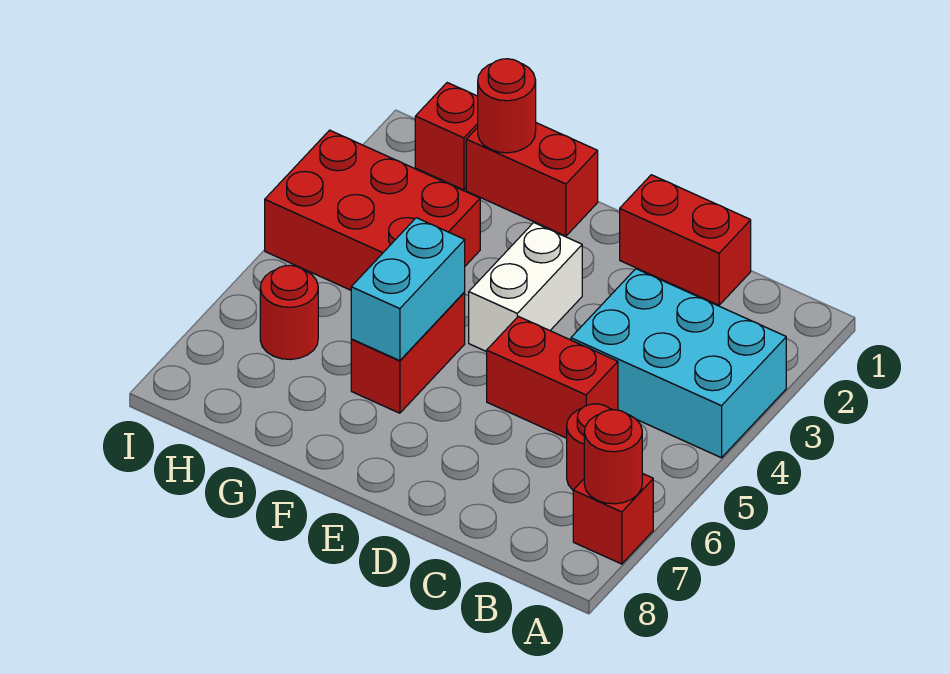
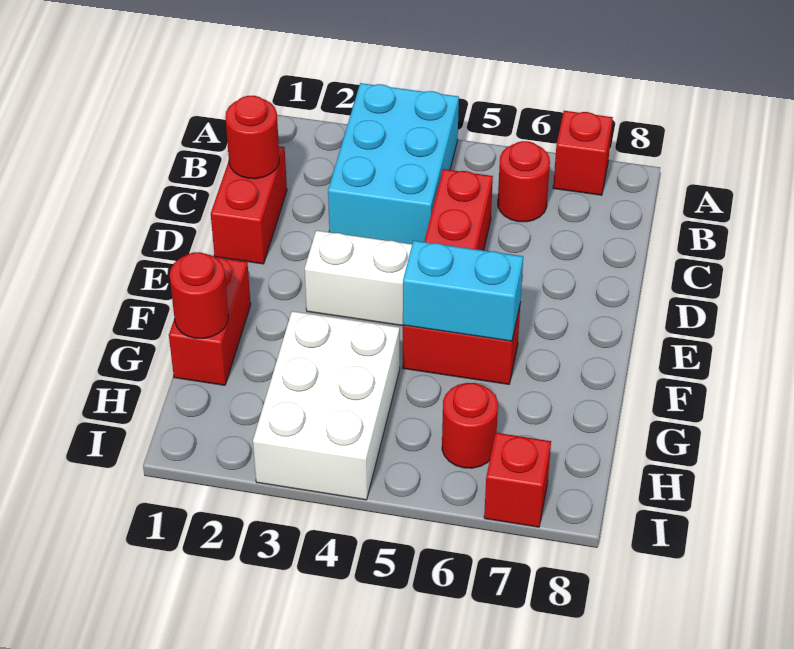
red 1x1 round brick [584,410,642,504] -> red 1x1 round brick moved to [225,96,279,179]
red 2x3 brick [265,130,480,290] -> white 2x3 brick [253,311,400,500]
red 1x1 brick [415,83,478,190] -> red 1x1 brick moved to [484,433,551,527]

